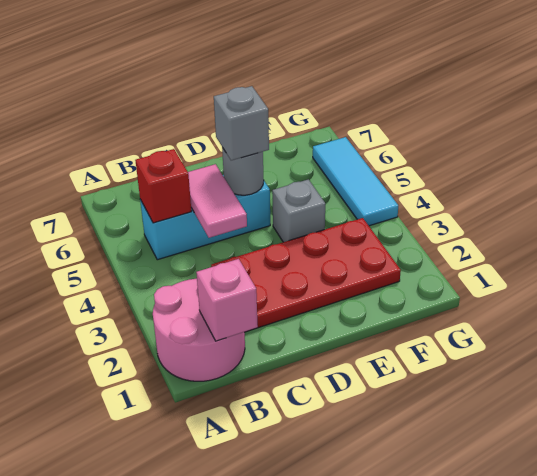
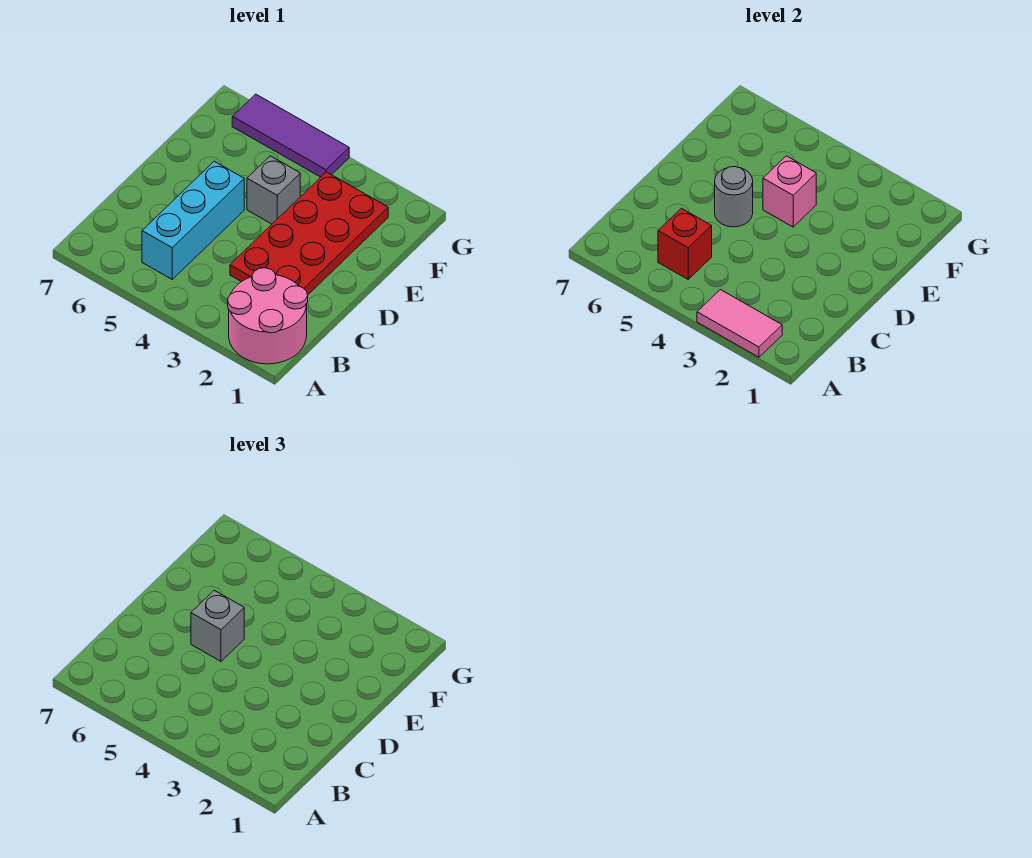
pink 1x1 brick [196,259,258,341] -> pink 1x1 brick moved to [763,156,816,227]
pink 1x2 tile [188,164,247,238] -> pink 1x2 tile moved to [697,290,782,357]
cyan 1x3 tile [313,137,398,226] -> purple 1x3 tile [232,94,349,177]

